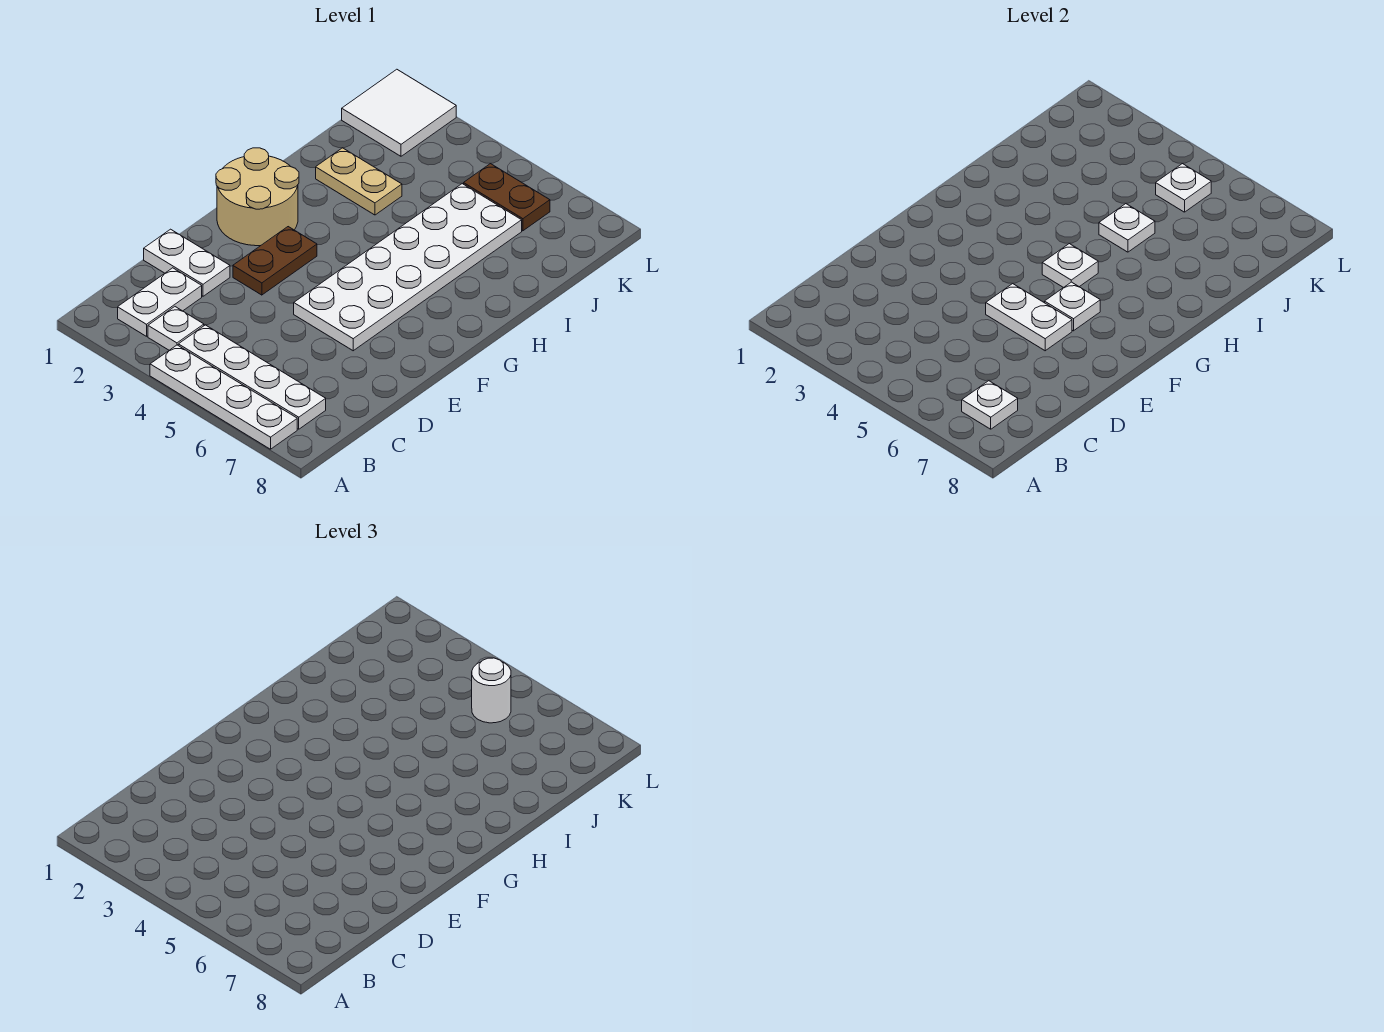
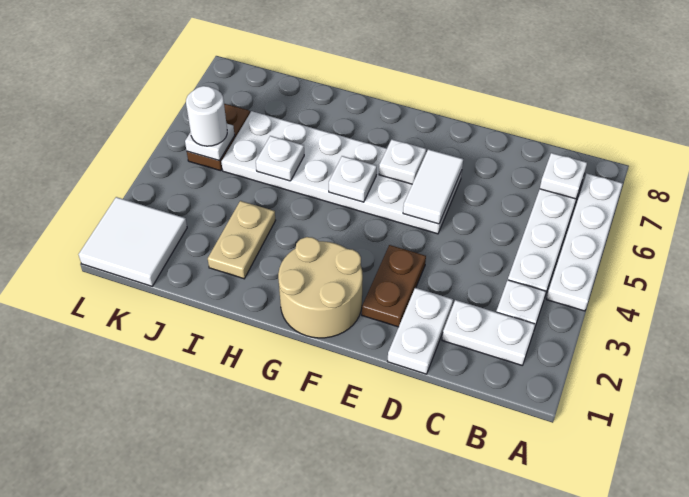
brown 1x2 plate [233,227,317,295] -> brown 1x2 plate turned to [362,245,426,327]
white 1x2 plate [986,284,1072,351] -> white 1x2 tile [403,149,463,224]

